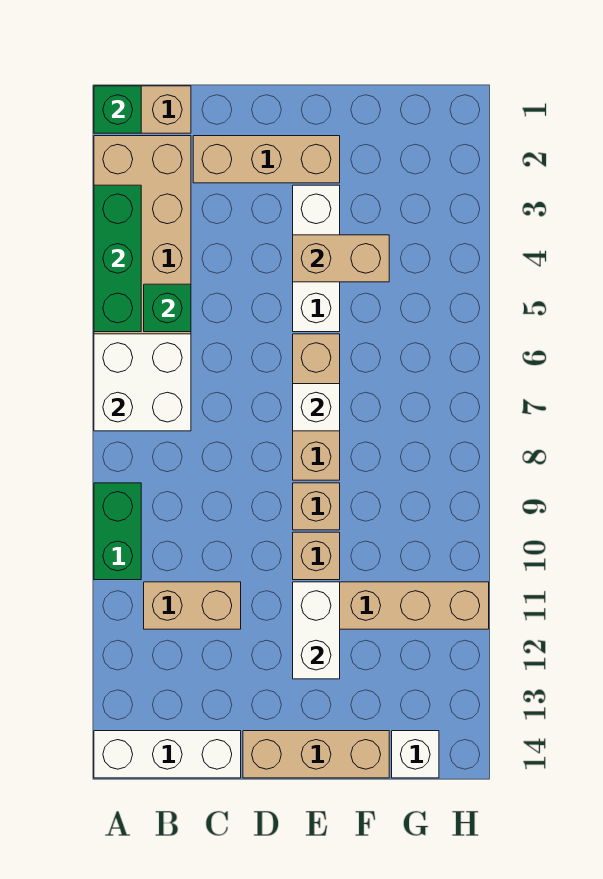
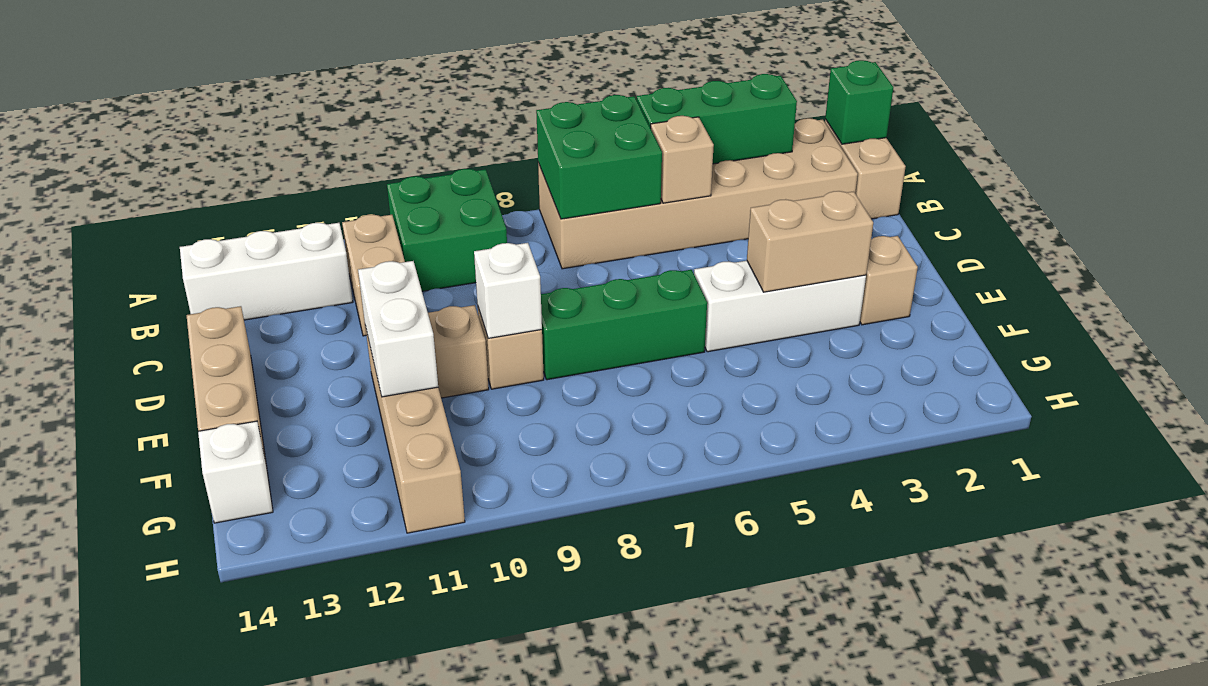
white 2x2 brick [94,334,191,431] -> green 2x2 brick [536,95,662,219]
green 1x2 brick [94,483,141,580] -> green 2x2 brick [387,169,507,291]
white 1x3 brick [94,731,241,778] -> white 1x3 brick turned to [180,223,353,320]
green 1x1 brick [144,284,191,332] -> tan 1x1 brick [651,116,714,203]
tan 1x3 brick [193,136,340,183] -> tan 1x1 brick [860,236,918,325]
tan 1x2 brick [293,235,389,282] -> tan 1x2 brick turned to [747,191,873,292]
tan 1x3 brick [293,334,340,480] -> green 1x3 brick [541,270,707,380]
white 1x1 brick [293,384,340,431] -> white 1x1 brick moved to [474,243,542,338]
white 1x2 brick [293,582,340,679] -> white 1x2 brick turned to [358,261,438,397]

